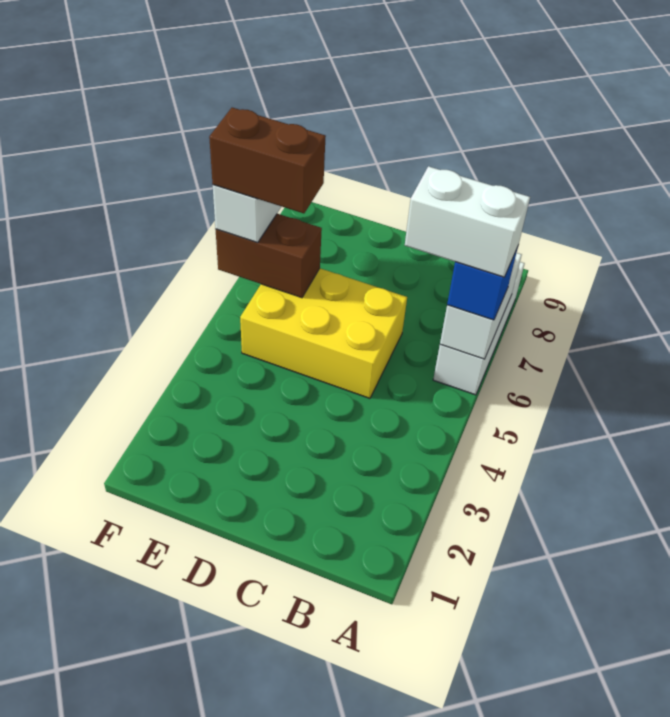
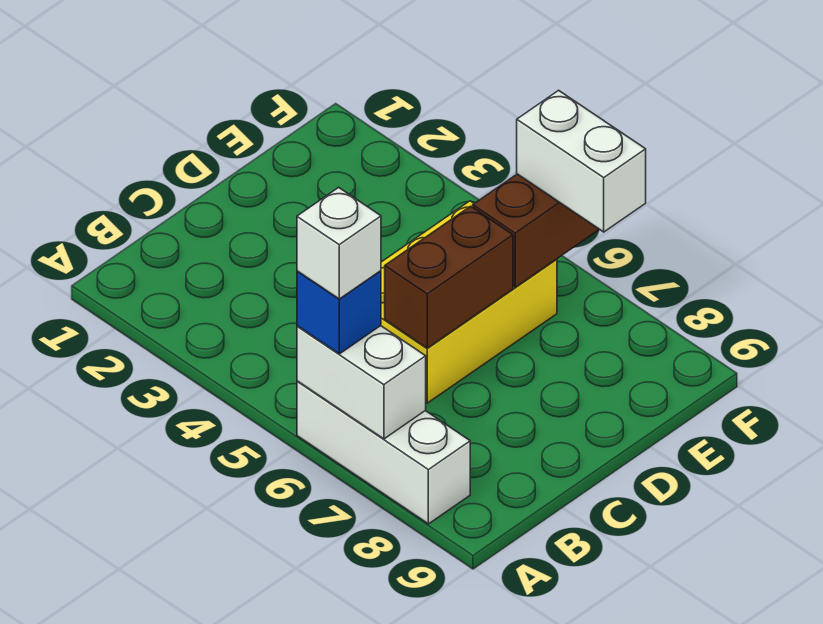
white 1x2 brick [405,166,530,277] -> white 1x1 brick [297,187,381,299]
brown 1x2 brick [209,108,326,213] -> brown 1x2 brick moved to [385,206,513,348]

